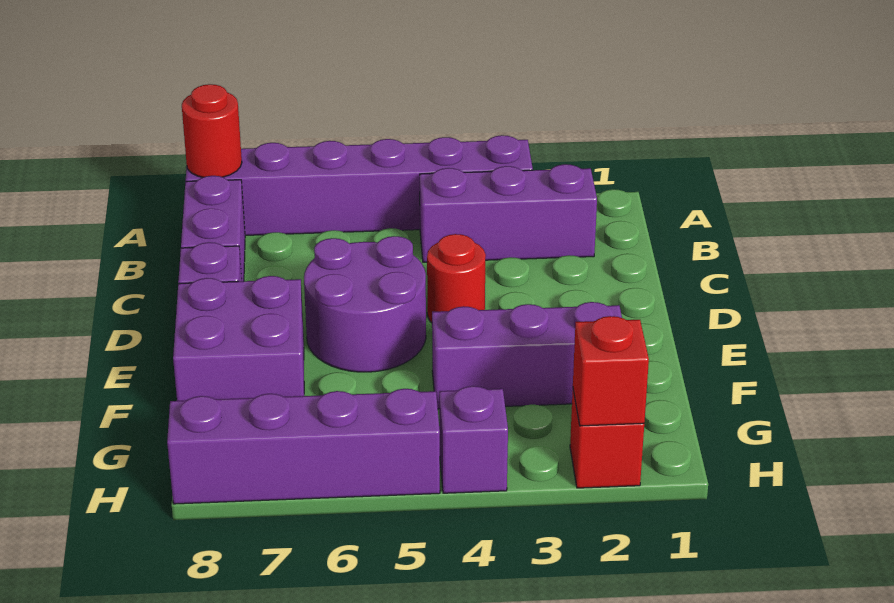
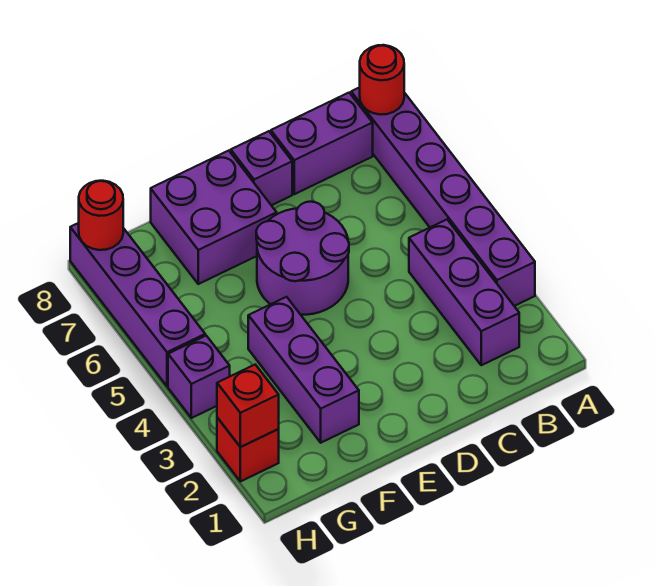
red 1x1 round brick [427,234,486,323] -> red 1x1 round brick moved to [79,181,123,250]

